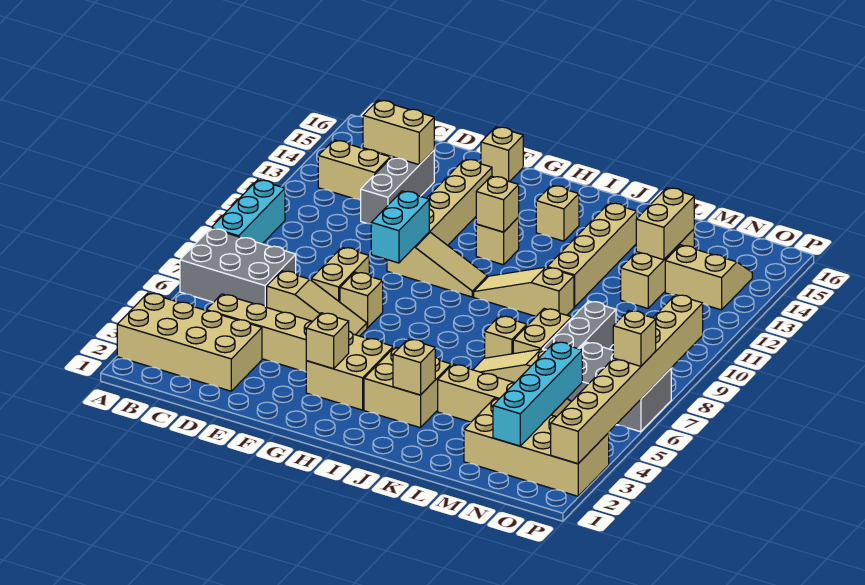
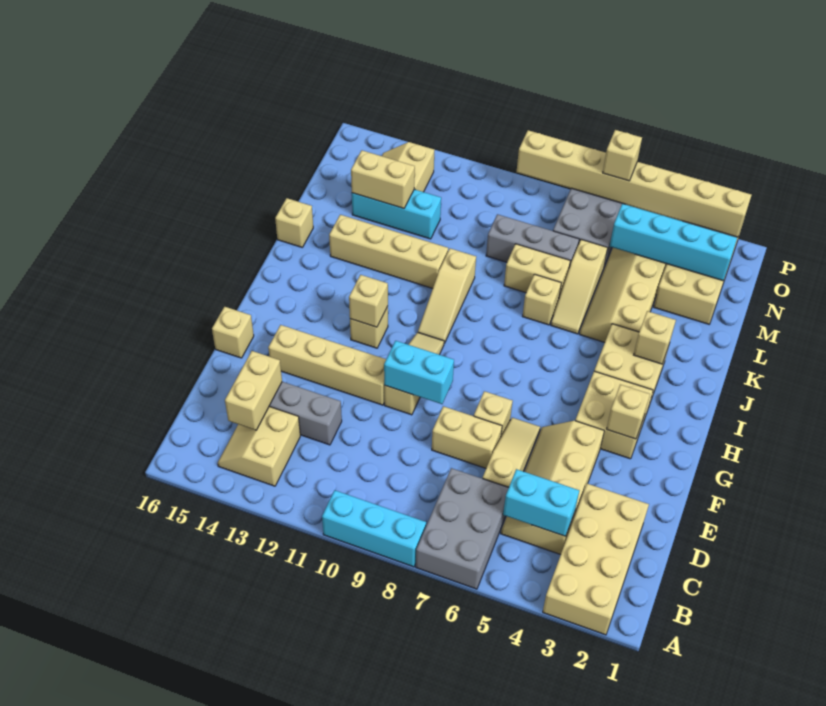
none -> cyan 1x2 brick [503,469,579,536]
tan 1x1 brick [536,185,579,241] -> tan 1x1 brick moved to [275,198,313,247]
tan 1x3 brick [621,229,694,308] -> cyan 1x3 brick [352,189,441,239]

